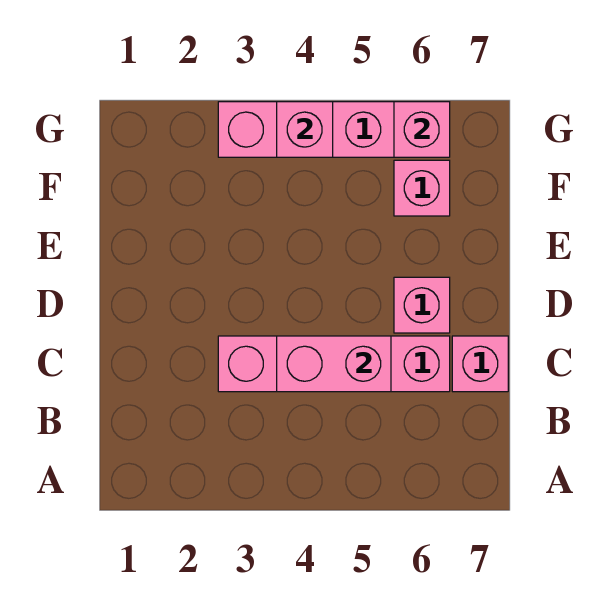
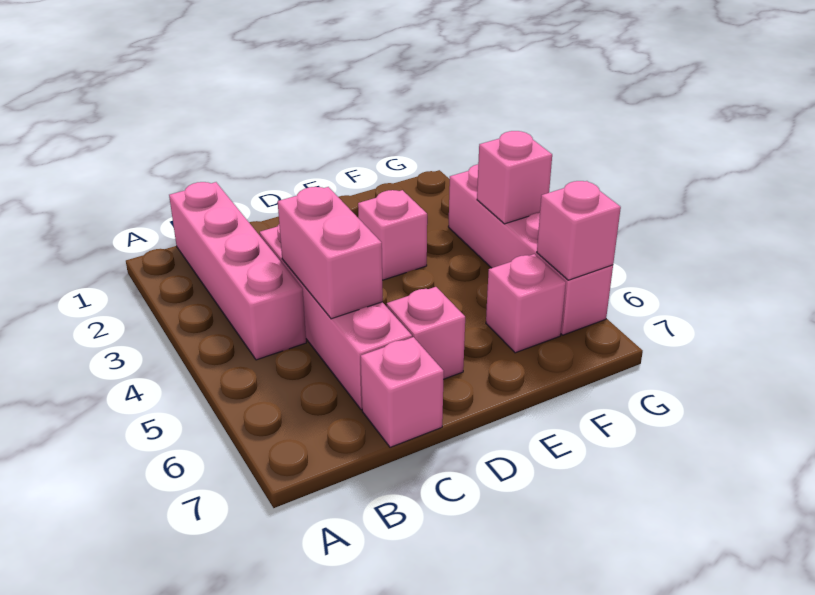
none -> pink 1x4 brick [169,182,306,360]
none -> pink 1x1 brick [358,190,427,280]

